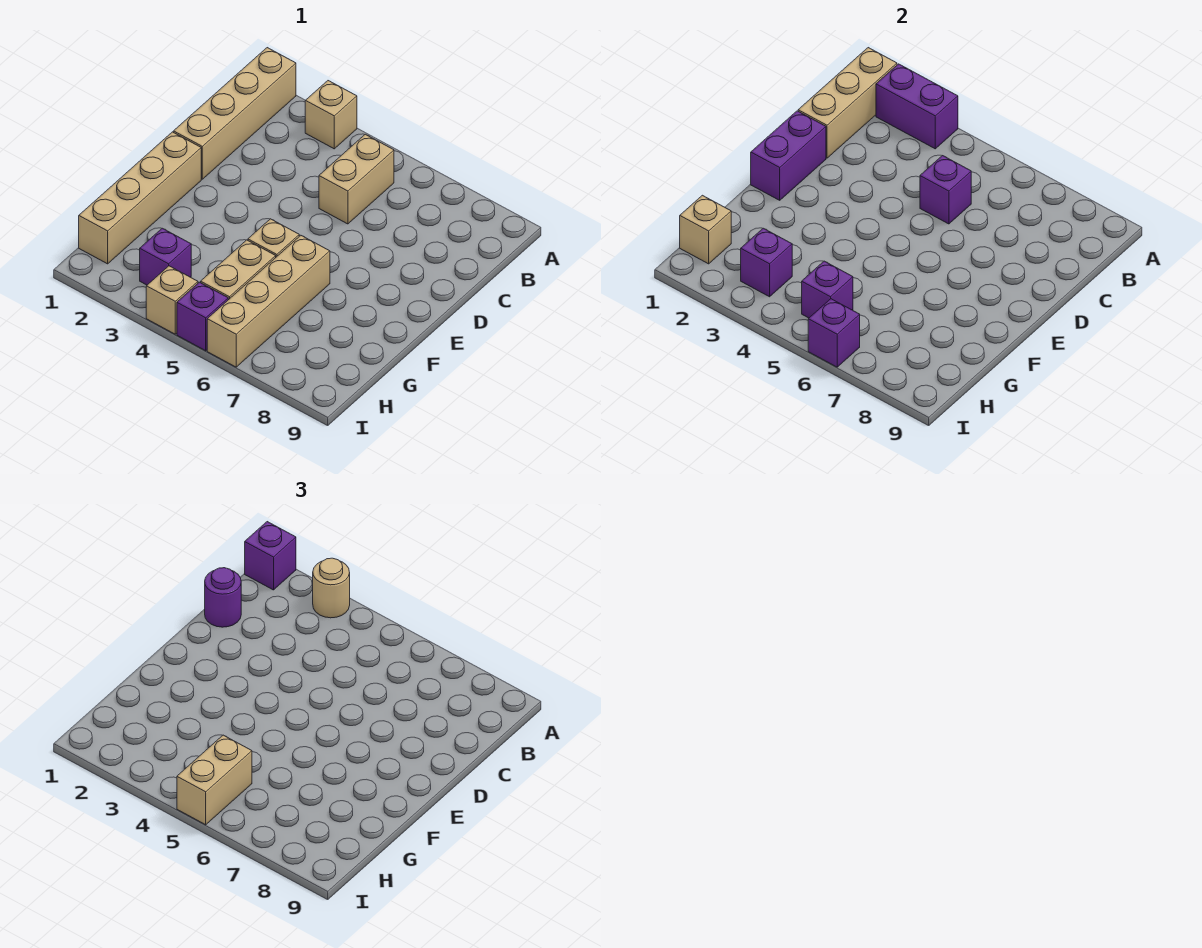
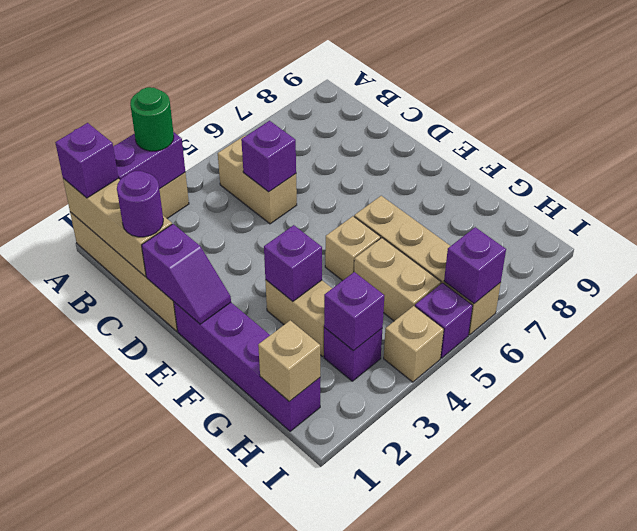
tan 1x1 round brick [313,558,350,618] -> green 1x1 round brick [130,87,174,151]
purple 1x2 brick [751,111,826,200] -> purple 1x2 slope [142,224,231,324]
tan 1x4 brick [79,132,201,264] -> purple 1x4 brick [174,302,320,431]
purple 1x1 brick [802,261,853,318] -> purple 1x1 brick moved to [264,225,322,301]
tan 1x2 brick [177,735,252,825] -> tan 1x2 brick moved to [265,280,332,357]

